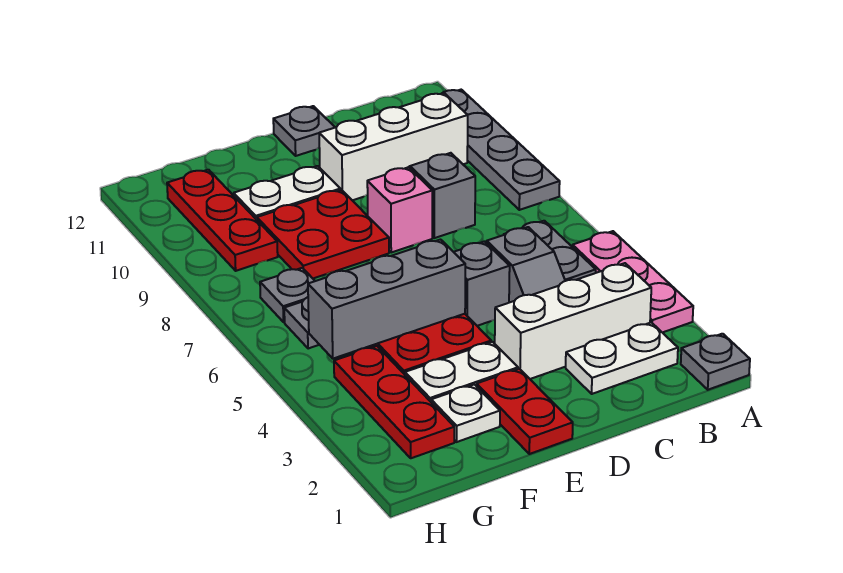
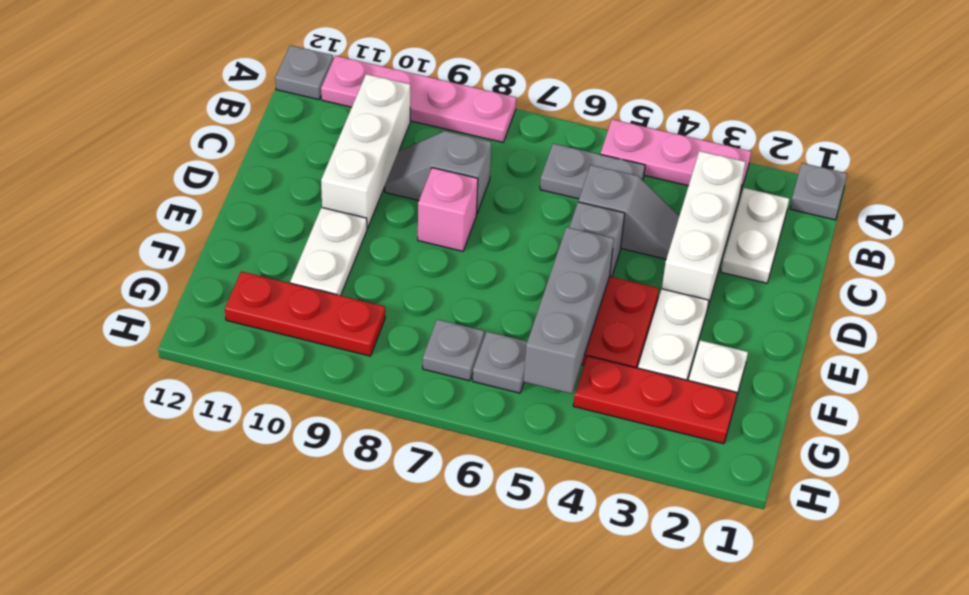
grey 1x4 plate [442,90,560,210] -> pink 1x4 plate [321,56,516,142]
grey 1x1 plate [273,106,335,156] -> grey 1x1 plate moved to [275,45,333,100]
red 1x2 plate [477,369,573,454] -> none
red 2x2 plate [257,190,389,278] -> none

